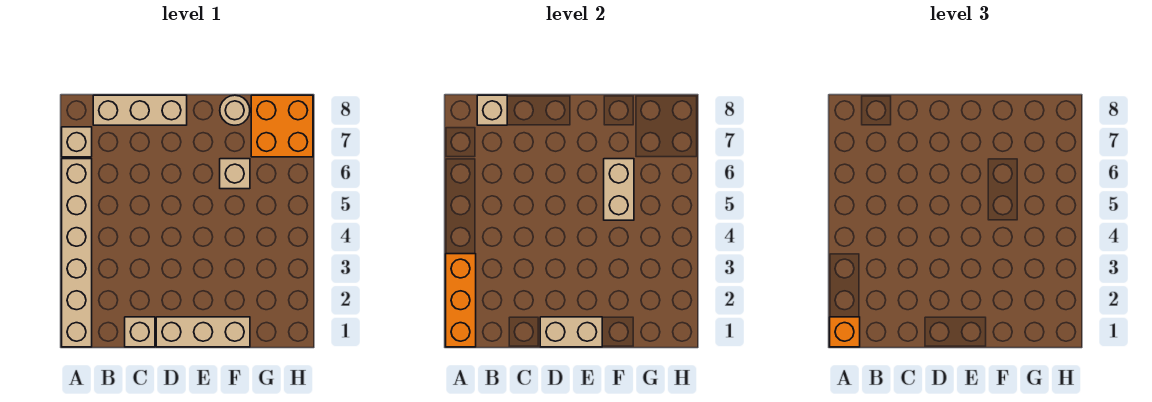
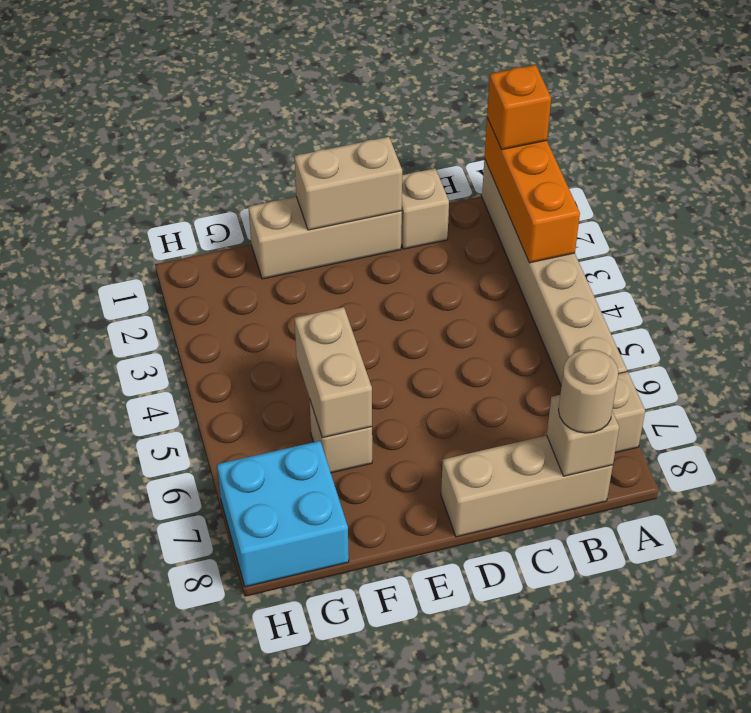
tan 1x1 round brick [220,95,250,125] -> tan 1x1 round brick moved to [558,349,618,433]
orange 2x2 brick [251,95,313,157] -> cyan 2x2 brick [217,441,349,587]

